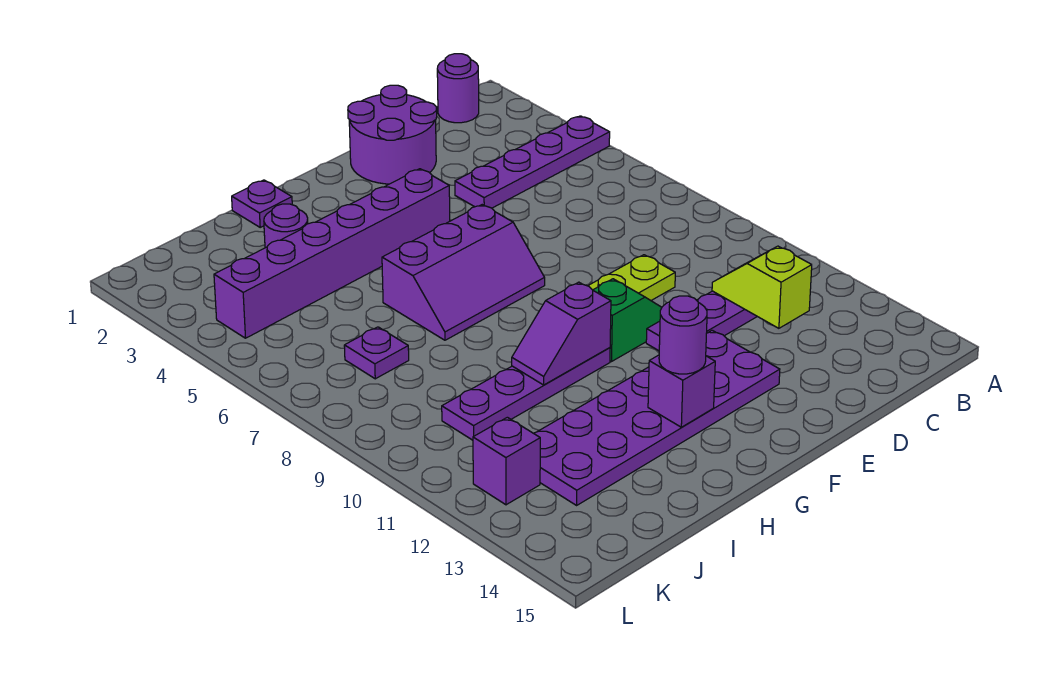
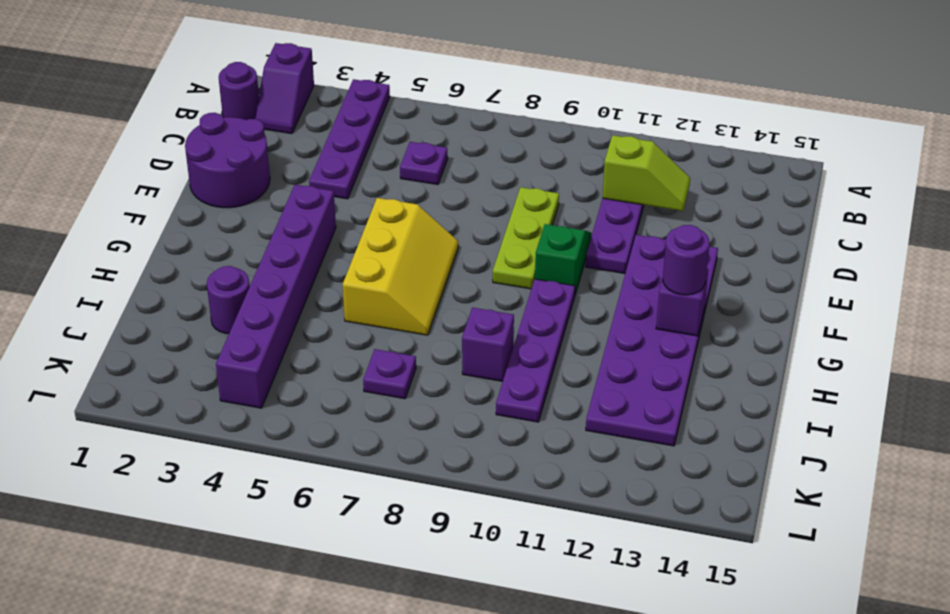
lime 1x2 slope [712,246,812,328] -> lime 1x2 slope turned to [603,135,690,211]
purple 2x3 slope [382,205,545,340] -> yellow 2x3 slope [343,198,458,335]
purple 1x2 slope [512,282,611,385] -> purple 1x2 slope moved to [255,43,314,134]
purple 1x1 plate [232,180,292,227] -> purple 1x1 plate moved to [400,142,448,185]
purple 1x1 brick [473,417,540,505] -> purple 1x1 brick moved to [462,308,514,382]

